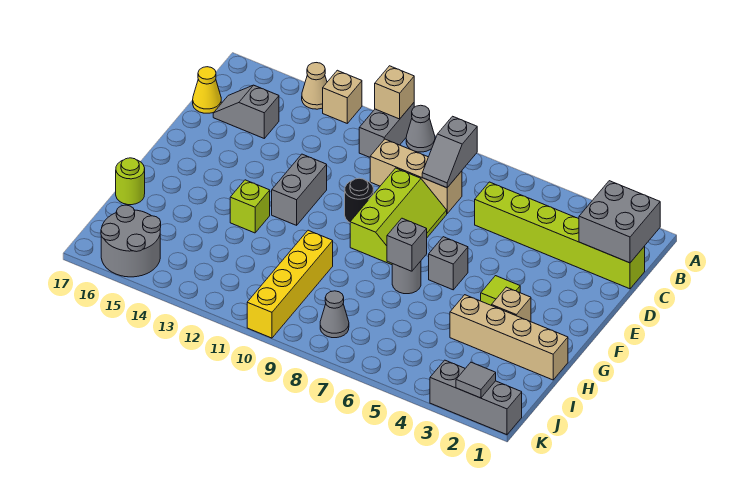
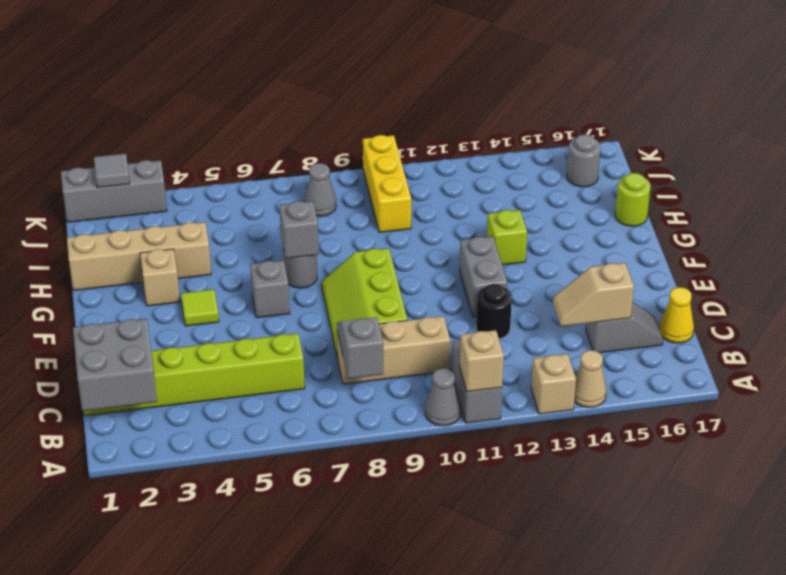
none -> tan 1x2 slope [553,263,634,326]
black 1x1 round brick [345,178,374,222] -> black 1x1 round brick moved to [476,284,512,339]
yellow 1x4 brick [247,230,333,338] -> yellow 1x3 brick [363,135,411,232]
grey 2x2 round brick [101,205,161,277] -> grey 1x1 round brick [567,134,601,187]

